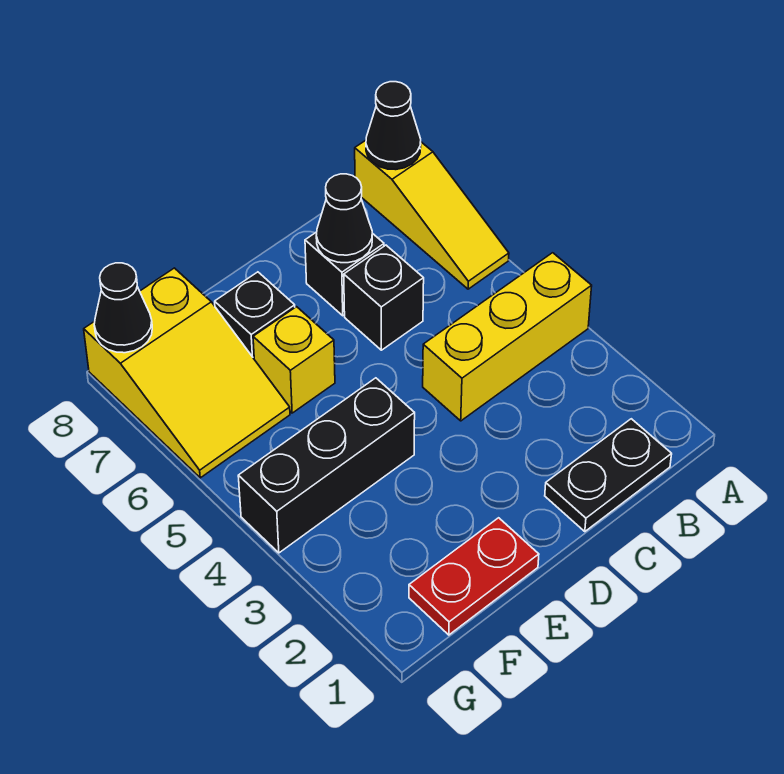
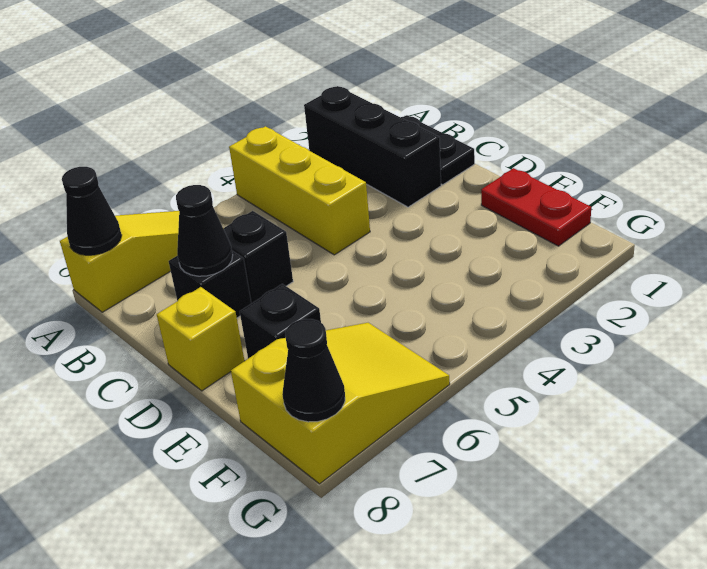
black 1x3 brick [238,378,415,553] -> black 1x3 brick moved to [304,86,441,207]
yellow 1x1 brick [253,307,335,413] -> yellow 1x1 brick moved to [157,287,244,391]

